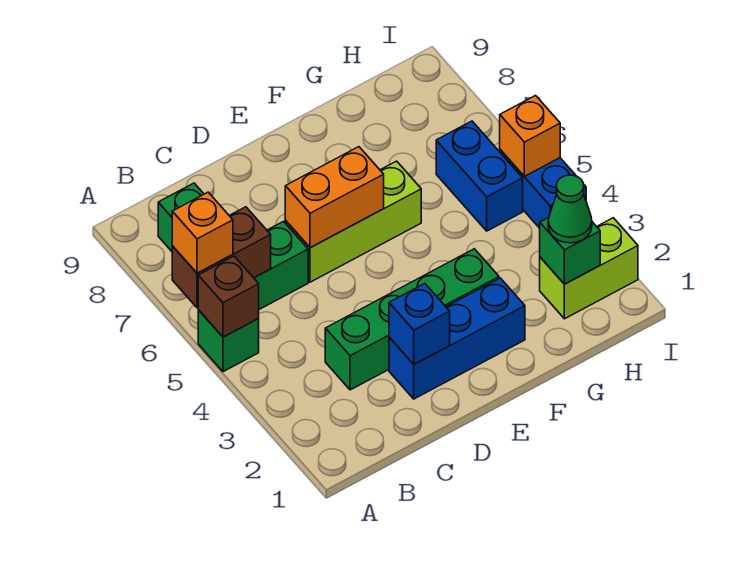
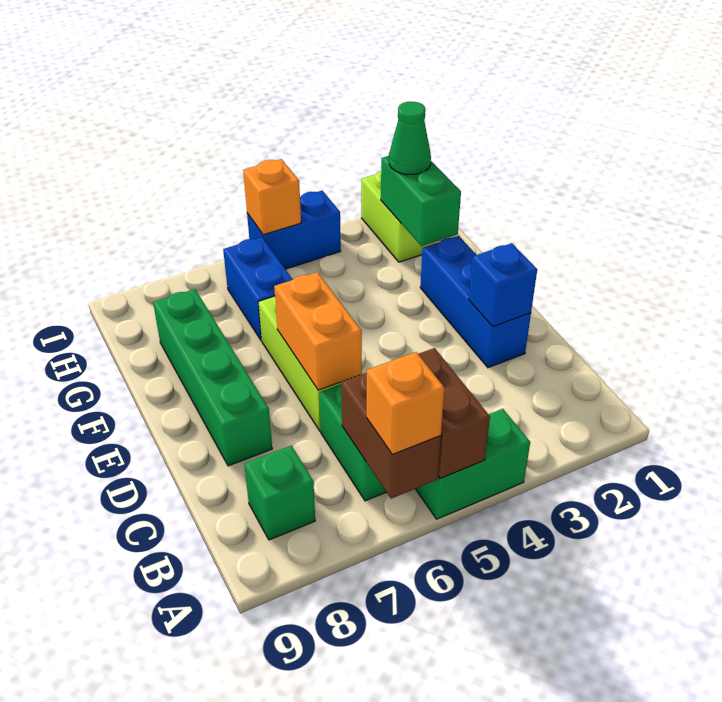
green 1x1 brick [198,310,259,372] -> green 1x2 brick [416,409,530,519]
brown 1x1 brick [198,256,259,337] -> brown 1x2 brick [418,348,490,478]
green 1x4 brick [325,249,499,390] -> green 1x4 brick moved to [153,289,272,466]
green 1x1 brick [540,218,600,284] -> green 1x2 brick [381,156,461,246]
blue 1x2 brick [436,121,523,231] -> blue 1x2 brick turned to [223,237,293,341]

